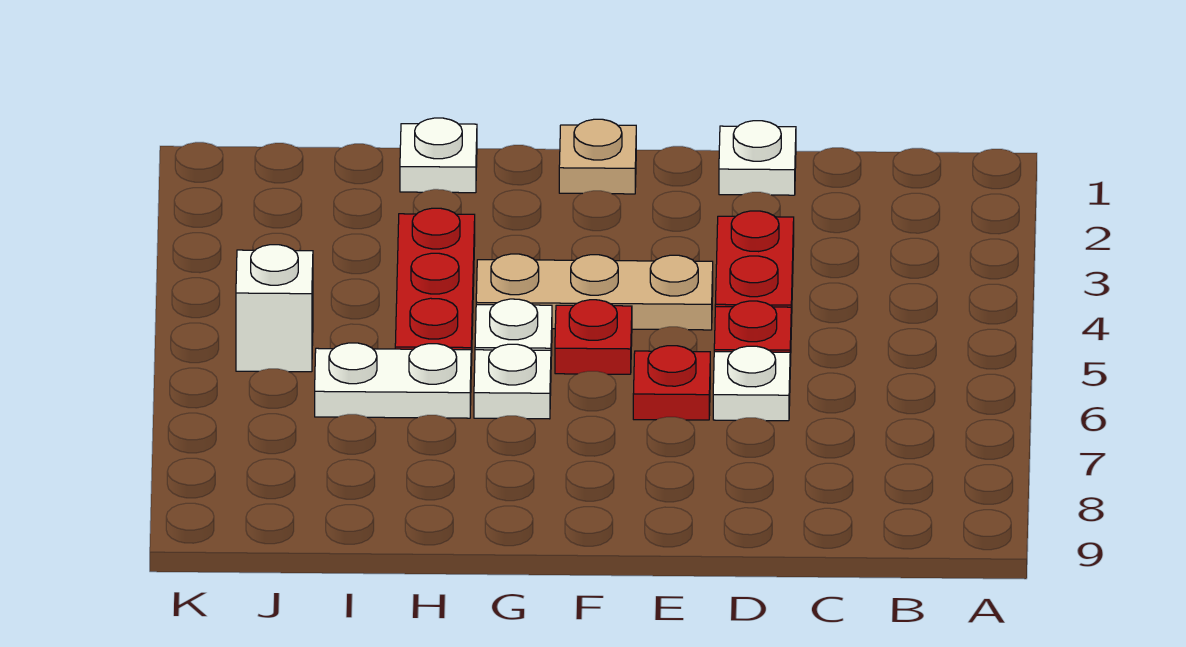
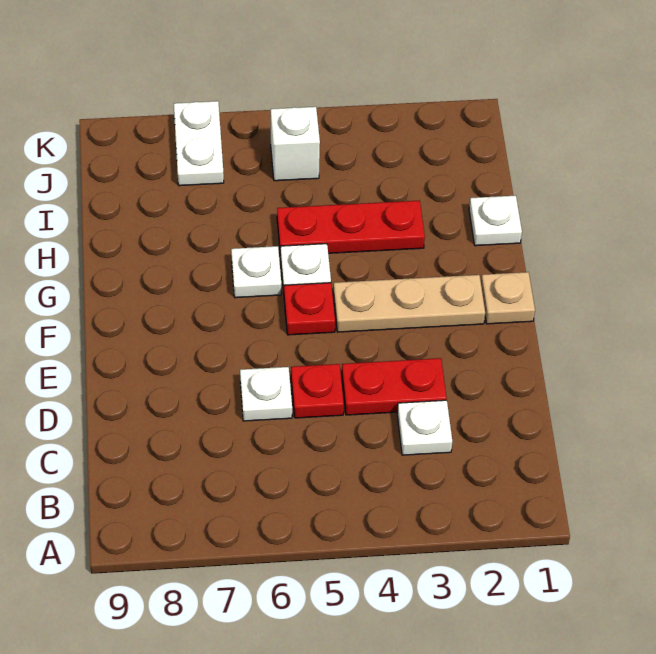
white 1x1 plate [719,121,796,195] -> white 1x1 plate moved to [397,400,452,455]
tan 1x3 plate [476,254,713,330] -> tan 1x3 plate turned to [333,275,485,332]
red 1x1 plate [633,346,710,420] -> none
white 1x2 plate [315,343,471,418] -> white 1x2 plate moved to [174,101,224,186]

